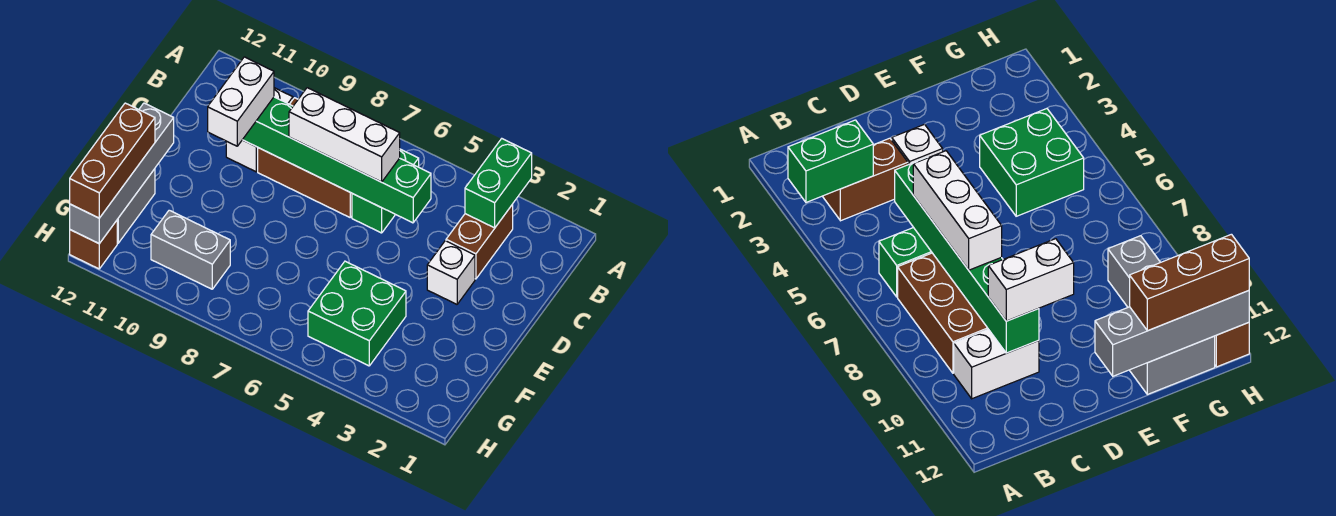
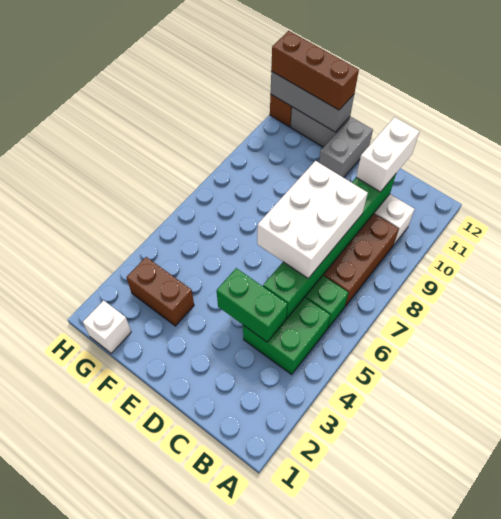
green 1x2 brick [465,139,532,228] -> green 1x2 brick moved to [217,268,288,342]
brown 1x2 brick [446,204,513,279] -> brown 1x2 brick moved to [126,257,194,326]
white 1x3 brick [289,88,400,182] -> white 2x3 brick [257,161,368,278]
white 1x2 brick [208,57,274,146] -> white 1x2 brick turned to [356,117,420,192]
white 1x1 brick [427,241,475,304] -> white 1x1 brick moved to [83,300,131,354]
grey 1x4 brick [70,103,174,243] -> grey 1x3 brick [271,71,354,132]
green 2x2 brick [308,261,406,366] -> green 2x2 brick moved to [243,297,330,374]
grey 1x2 brick [151,210,230,289] -> grey 1x2 brick moved to [319,117,373,178]

